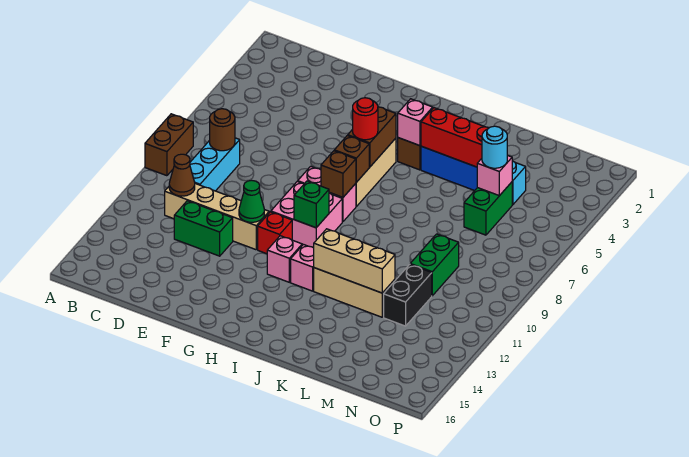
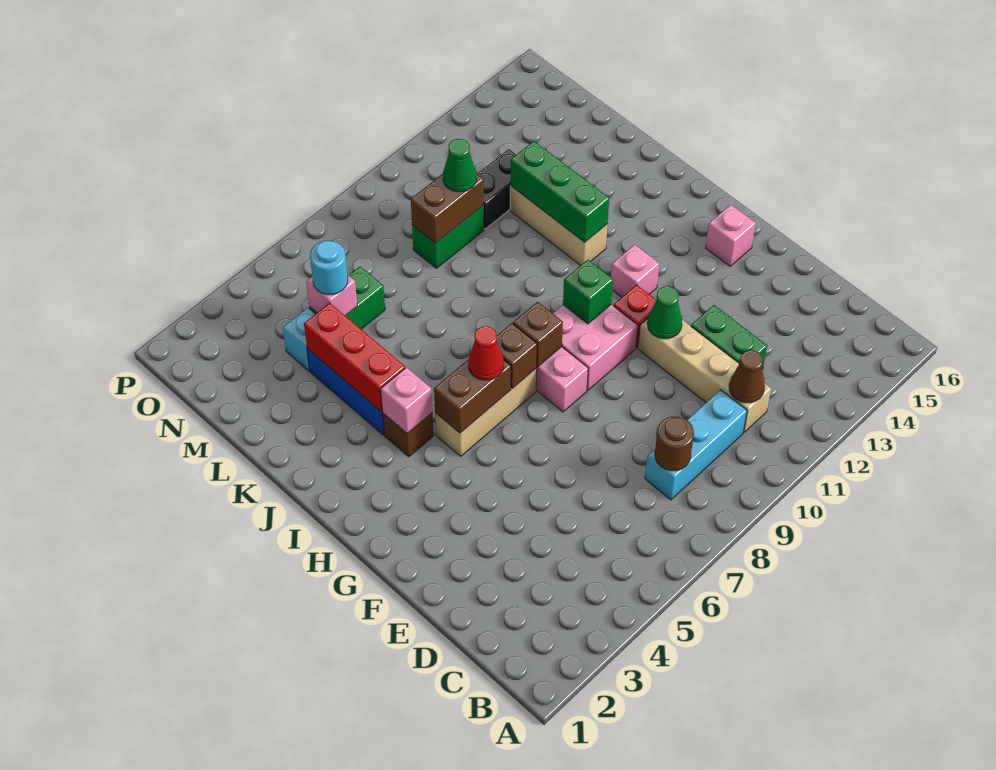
brown 1x2 brick [145,114,193,176] -> brown 1x2 brick moved to [411,173,484,243]
red 1x1 round brick [353,98,378,140] -> red 1x1 cone [468,326,504,380]
pink 1x1 brick [291,245,314,291] -> pink 1x1 brick moved to [706,205,756,266]
tan 1x3 brick [314,229,395,293] -> green 1x3 brick [511,141,609,242]
none -> green 1x1 cone [443,139,476,192]

